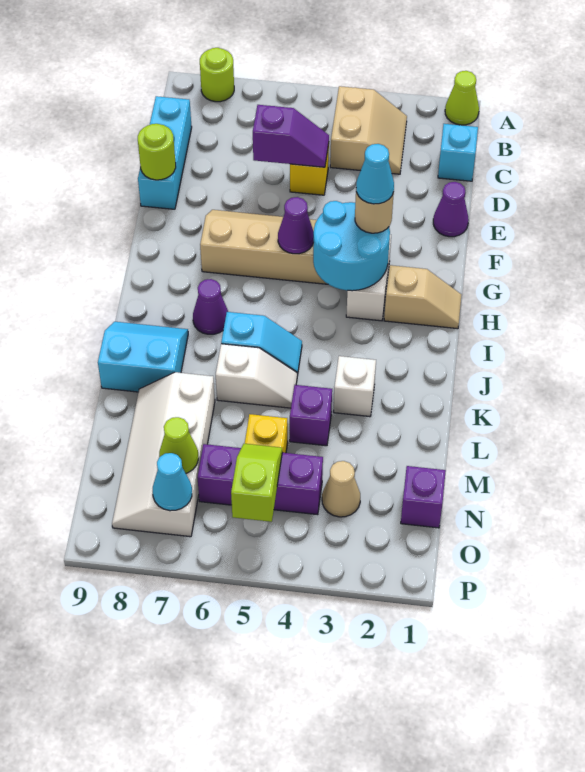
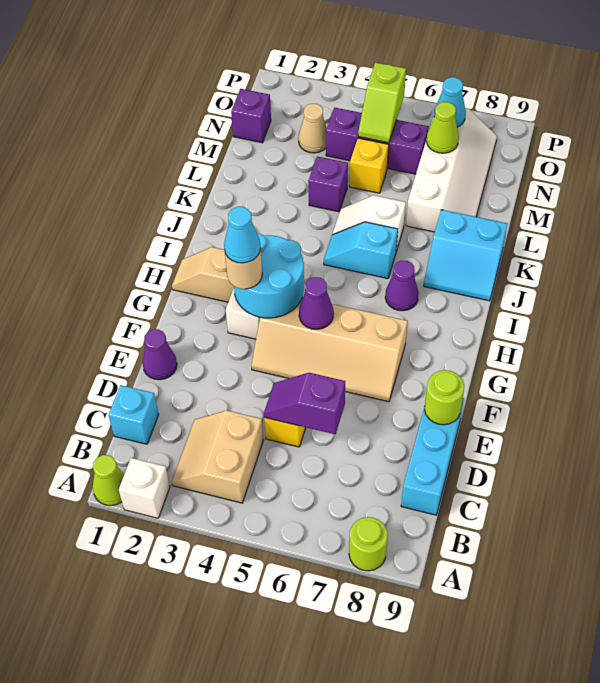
white 1x1 brick [334,356,376,417] -> white 1x1 brick moved to [119,458,170,518]

